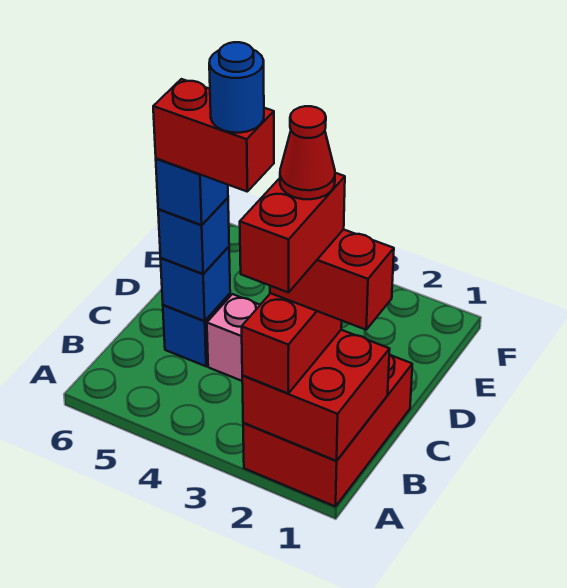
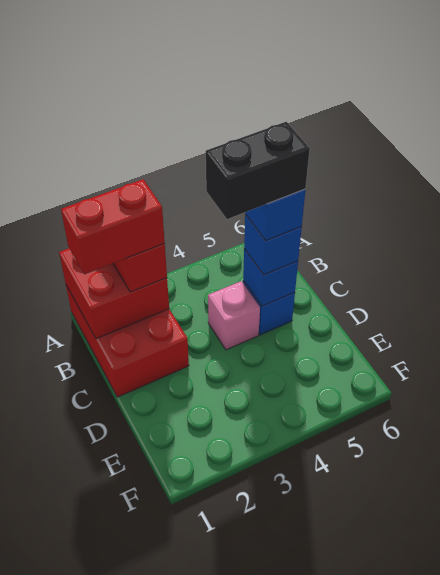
red 1x2 brick [240,173,345,293] -> none
red 1x1 cone [280,106,335,199] -> none
red 1x2 brick [153,79,274,191] -> black 1x2 brick [206,122,310,219]
blue 1x1 round brick [209,42,264,133] -> none

